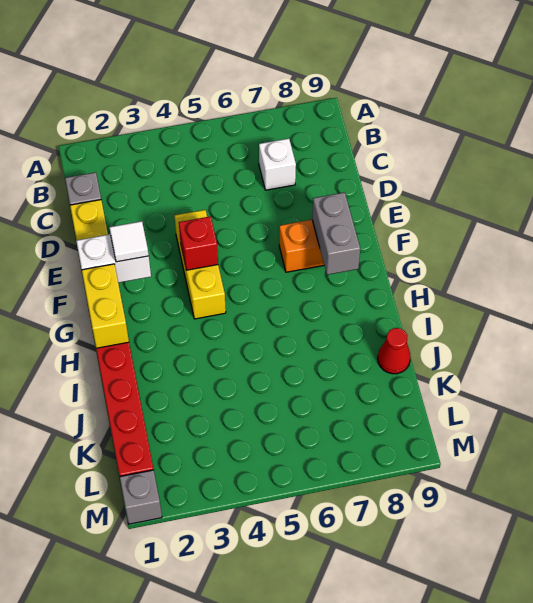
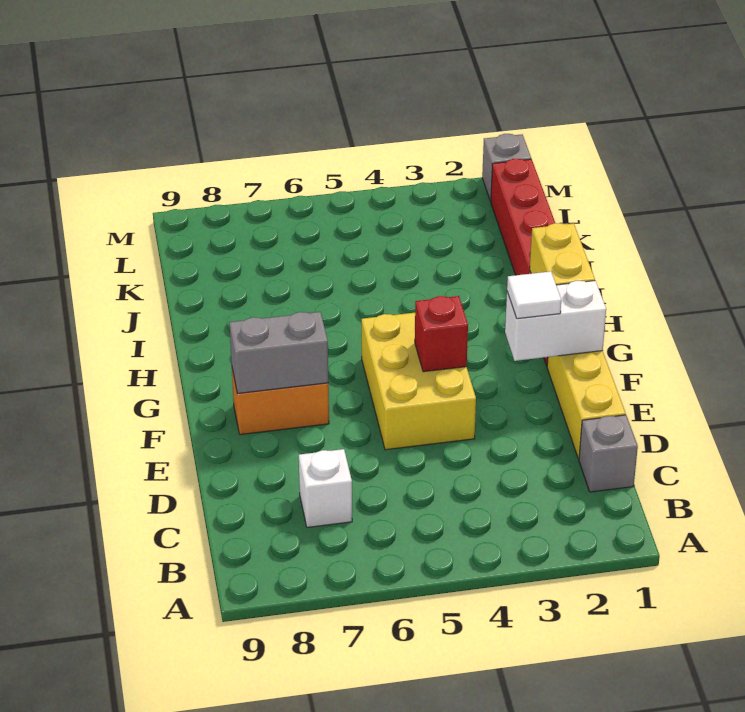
yellow 1x3 brick [174,210,226,319] -> yellow 2x3 brick [361,313,476,450]
grey 1x2 brick [312,192,360,275] -> grey 1x2 brick turned to [229,312,328,394]
red 1x1 cone [378,328,411,374] -> none

